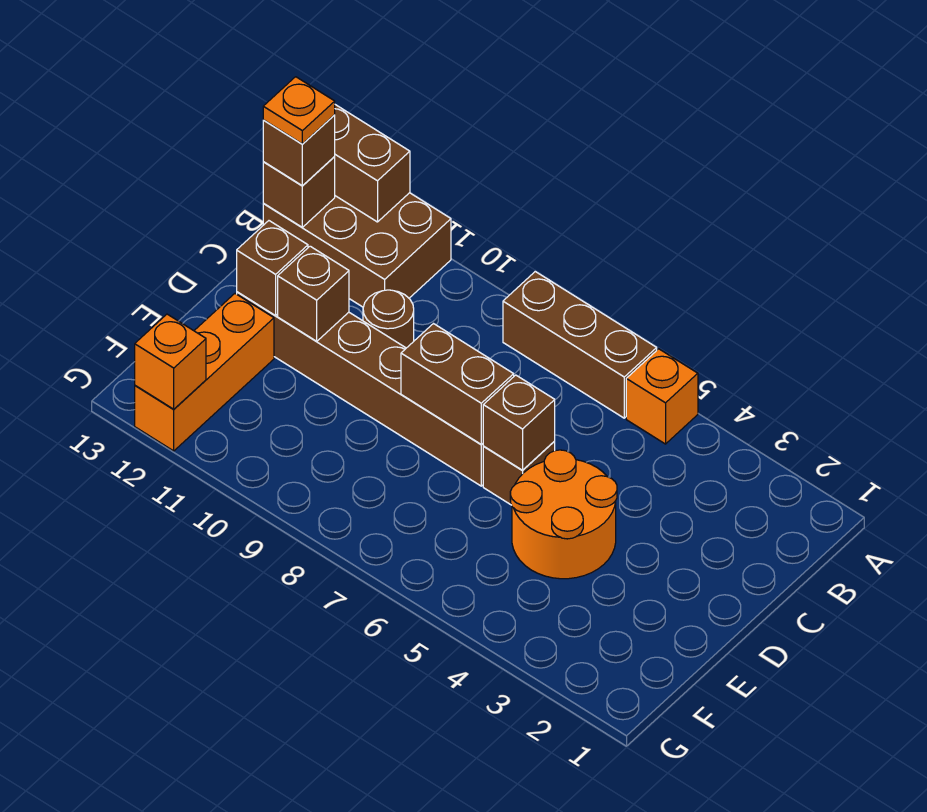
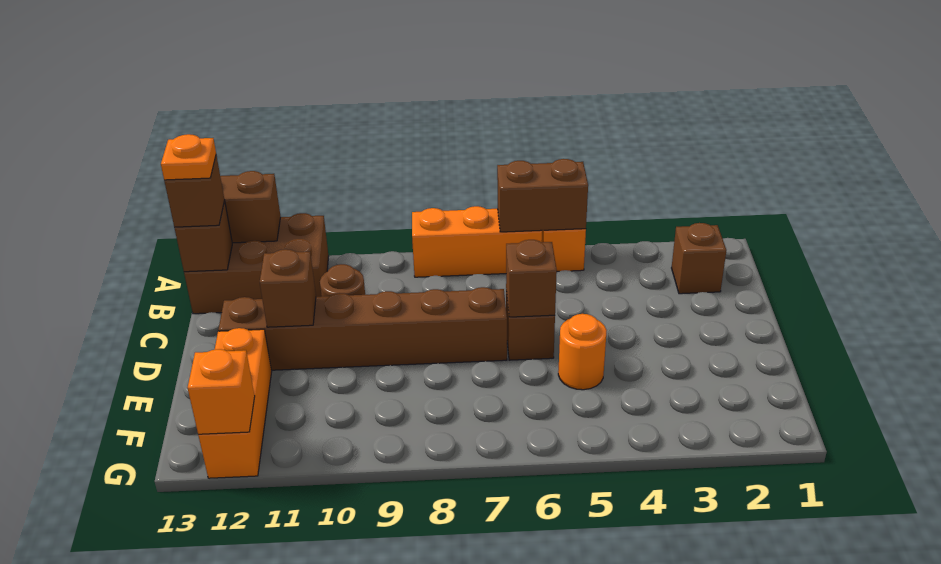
brown 1x3 brick [503,272,657,418] -> orange 1x3 brick [412,206,542,277]
orange 2x2 round brick [510,450,617,579] -> orange 1x1 round brick [558,314,607,390]
brown 1x2 brick [401,324,514,445] -> brown 1x2 brick moved to [497,159,588,232]
brown 1x1 brick [237,221,308,316] -> brown 1x1 brick moved to [672,223,726,294]

